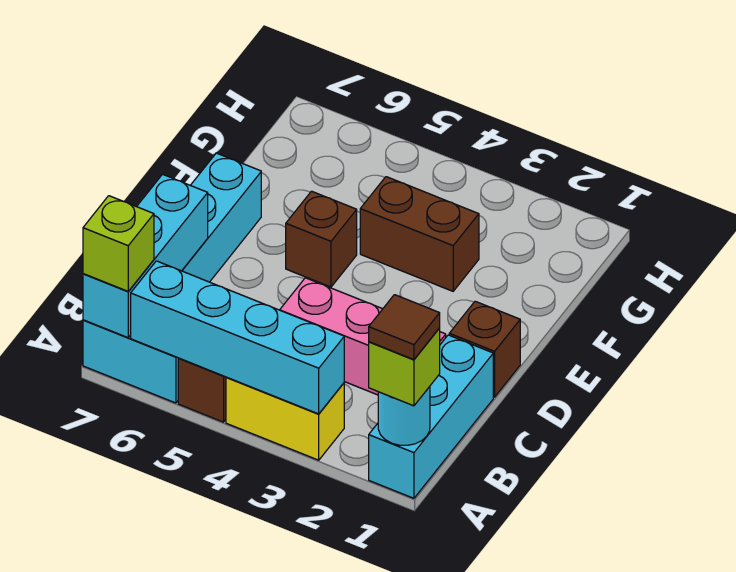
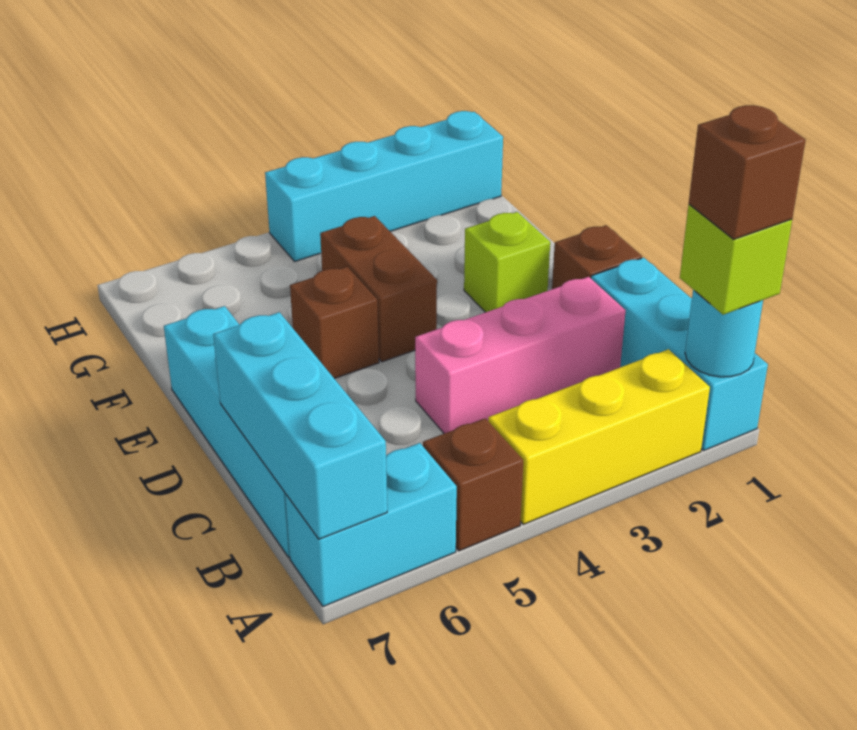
brown 1x1 tile [369,295,440,360] -> brown 1x1 brick [689,105,806,239]
yellow 1x2 brick [226,377,344,460] -> yellow 1x3 brick [488,349,710,524]
cyan 1x4 brick [131,261,344,414] -> cyan 1x4 brick moved to [265,111,503,262]
lime 1x1 brick [83,196,154,291] -> lime 1x1 brick moved to [464,212,550,312]
brown 1x2 brick [360,177,479,291] -> brown 1x2 brick turned to [320,216,437,362]

